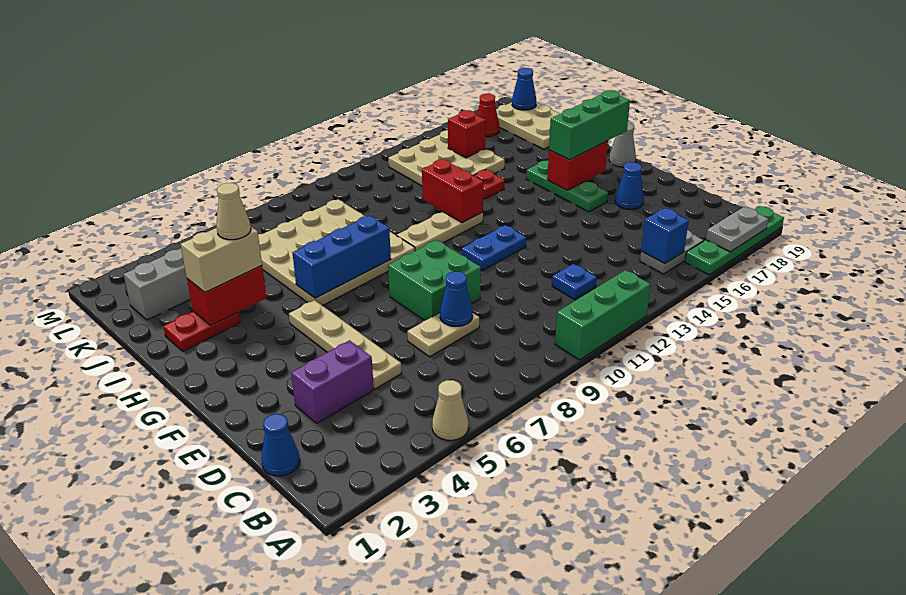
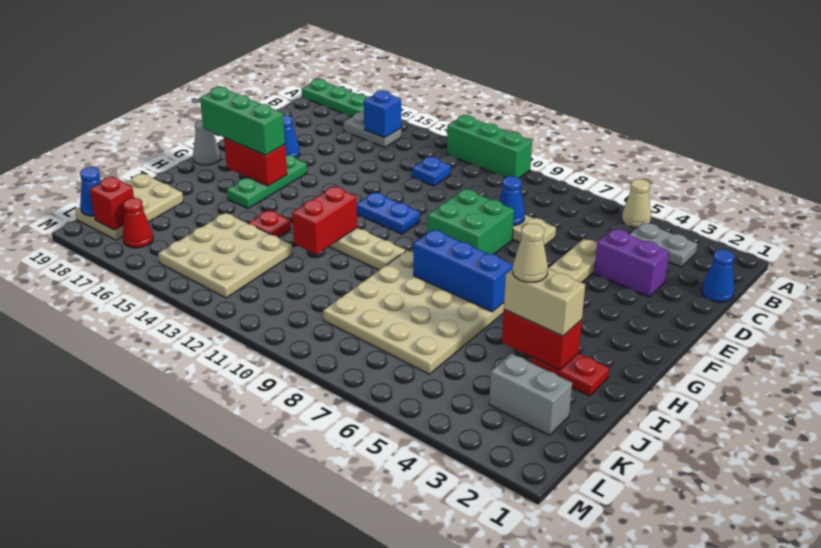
grey 1x2 plate [706,207,768,252] -> grey 1x2 plate moved to [629,222,697,267]
red 1x1 brick [448,110,486,158] -> red 1x1 brick moved to [90,177,134,230]

